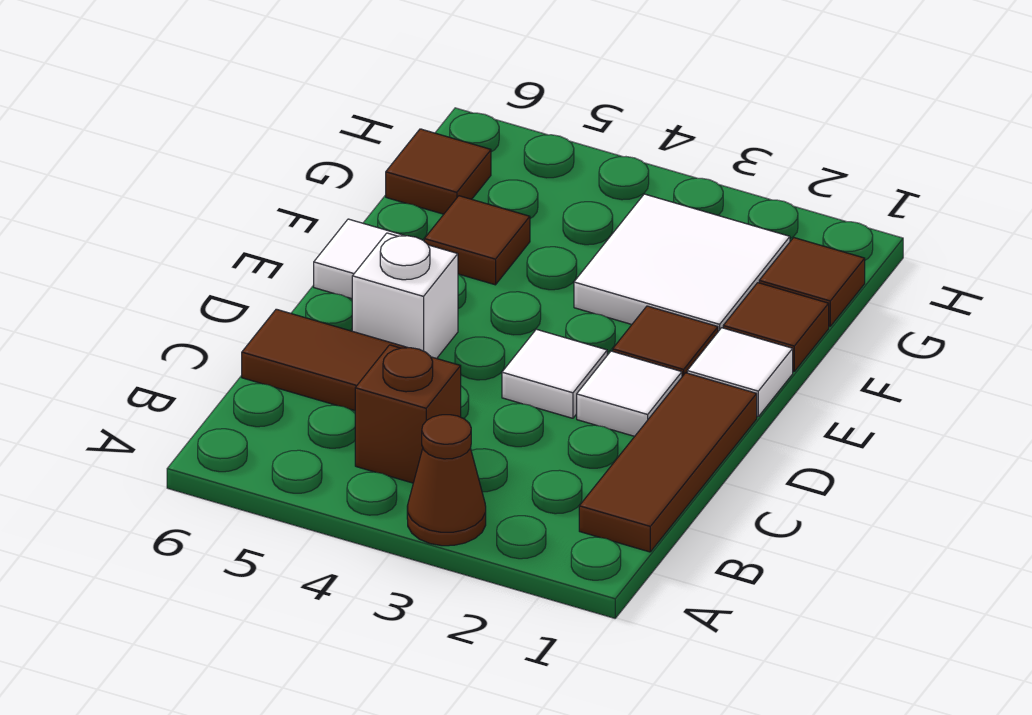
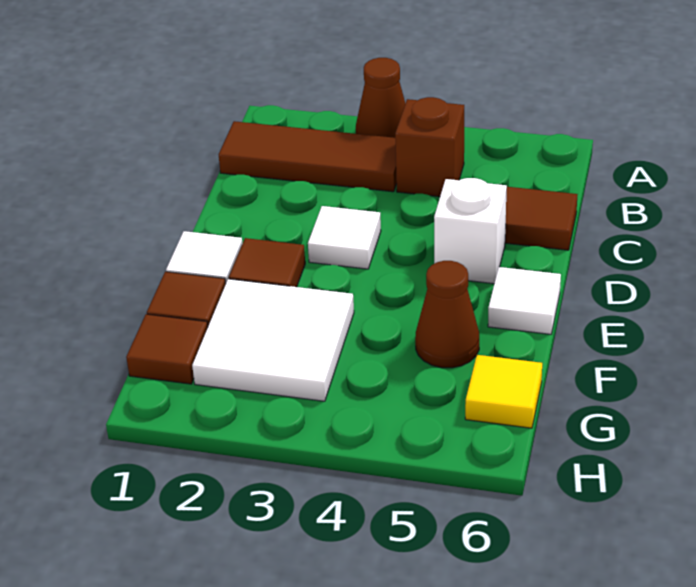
brown 1x3 tile [579,373,757,552] -> brown 1x3 tile turned to [219,121,397,192]
white 1x1 tile [577,351,682,436] -> none
brown 1x1 tile [424,196,530,285] -> brown 1x1 cone [415,261,479,368]
brown 1x1 tile [386,129,491,214] -> yellow 1x1 tile [465,355,542,428]

